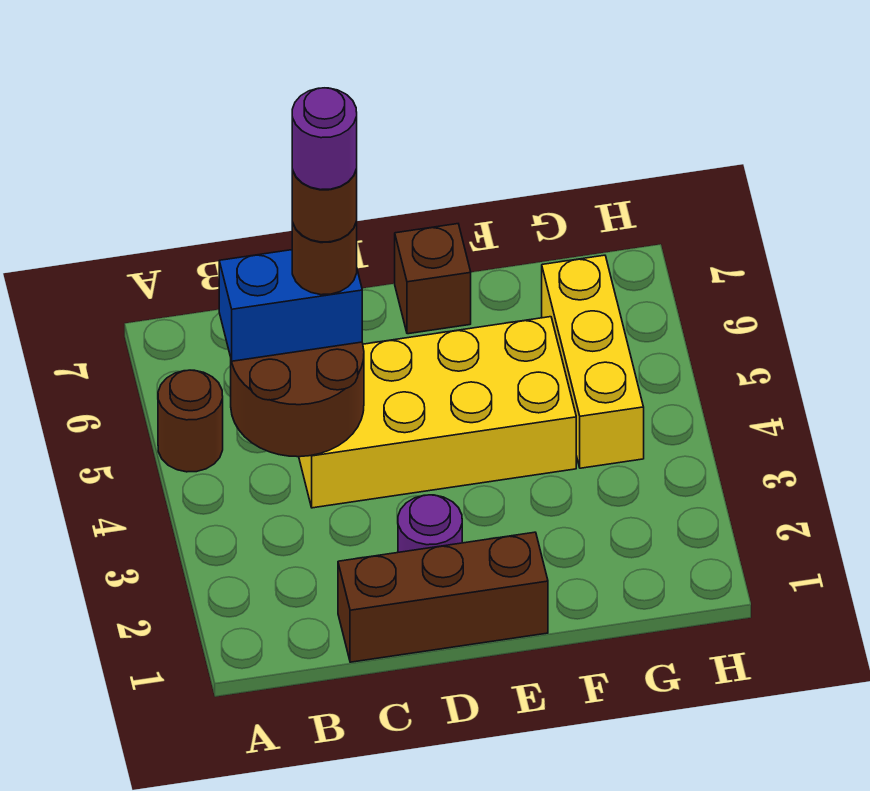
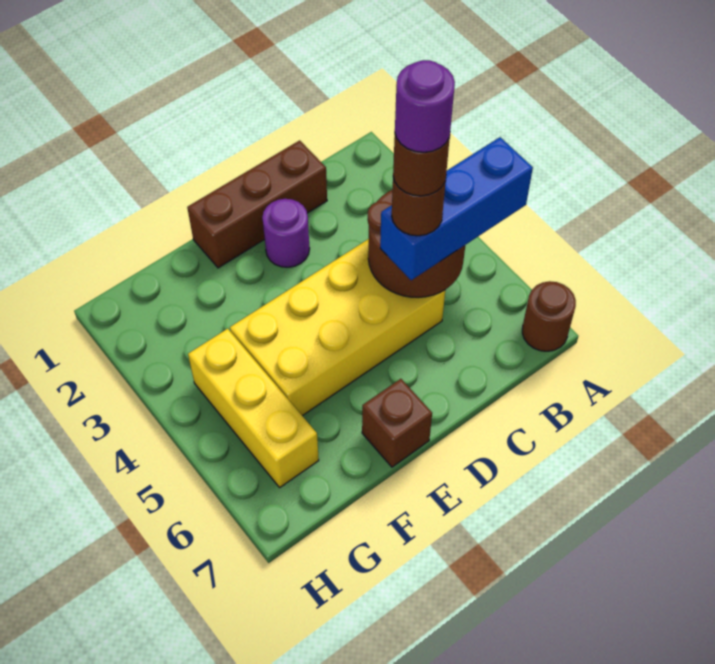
brown 1x1 round brick [158,370,223,472] -> brown 1x1 round brick moved to [522,281,576,351]
blue 1x2 brick [219,250,362,361] -> blue 1x3 brick [380,137,533,280]

